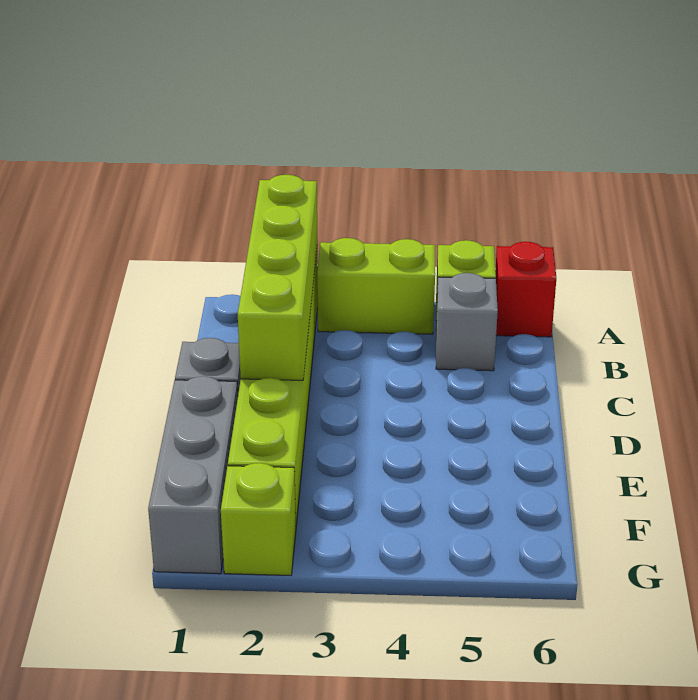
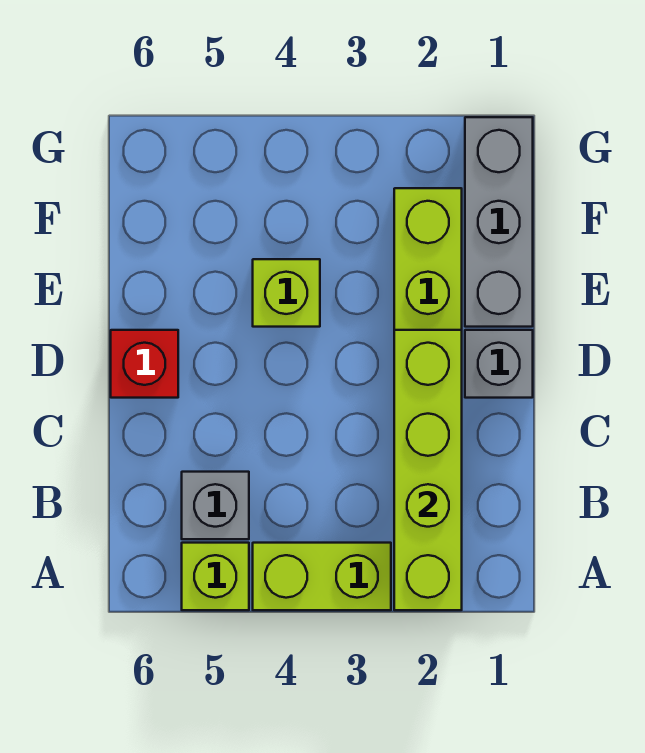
red 1x1 brick [495,242,556,337] -> red 1x1 brick moved to [111,330,178,398]
lime 1x1 brick [221,463,296,575] -> lime 1x1 brick moved to [253,259,320,327]

